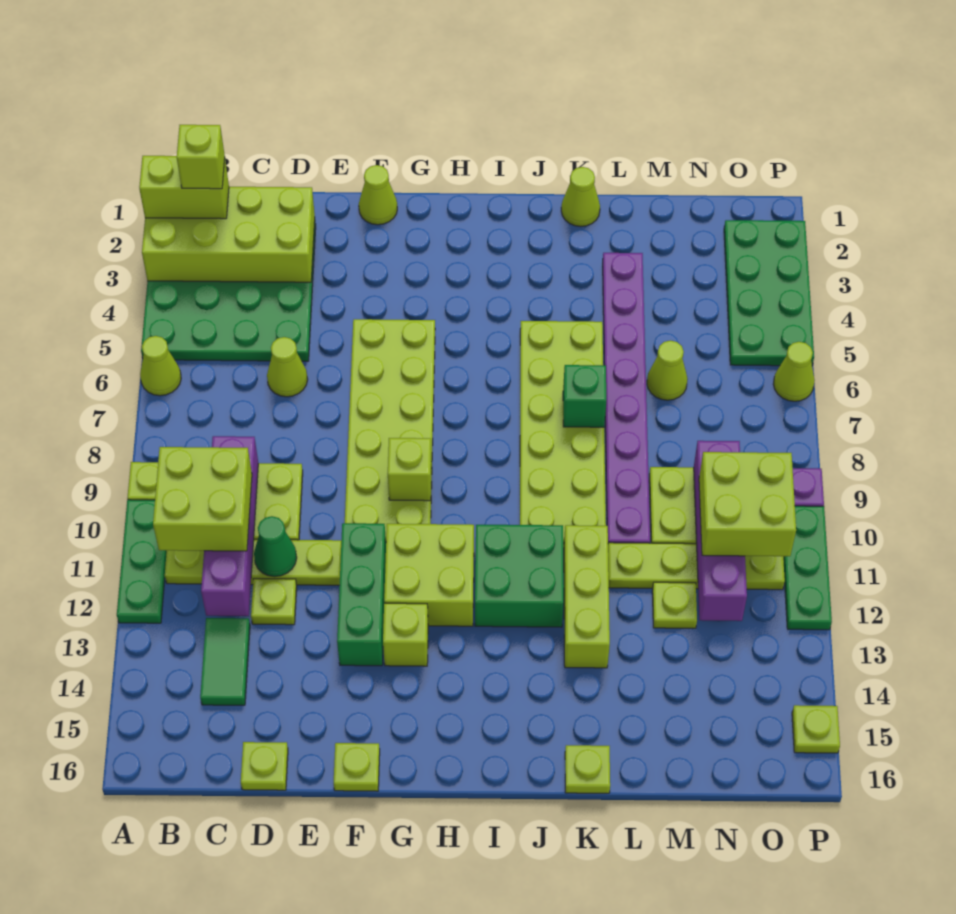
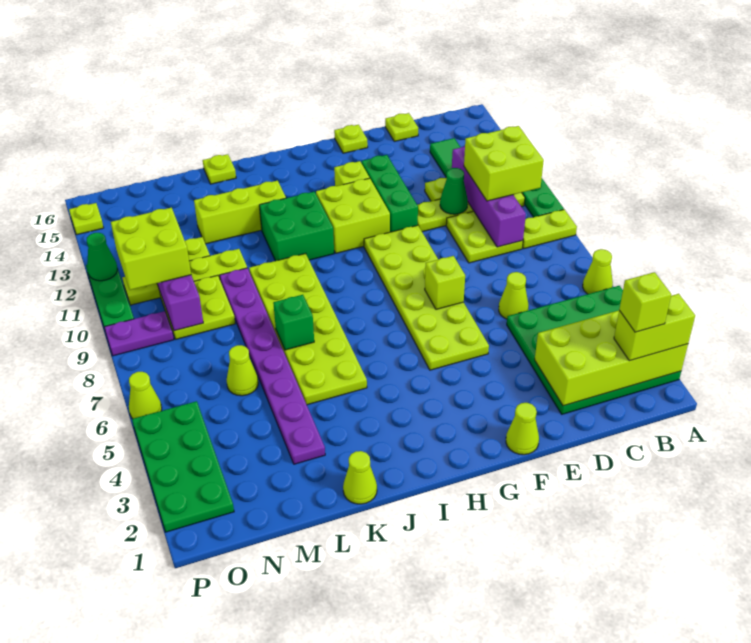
lime 1x1 brick [388,438,432,501] -> lime 1x1 brick moved to [425,256,465,309]
lime 1x3 brick [563,525,610,668] -> lime 1x3 brick turned to [194,181,286,244]
none -> green 1x1 cone [87,233,117,281]

